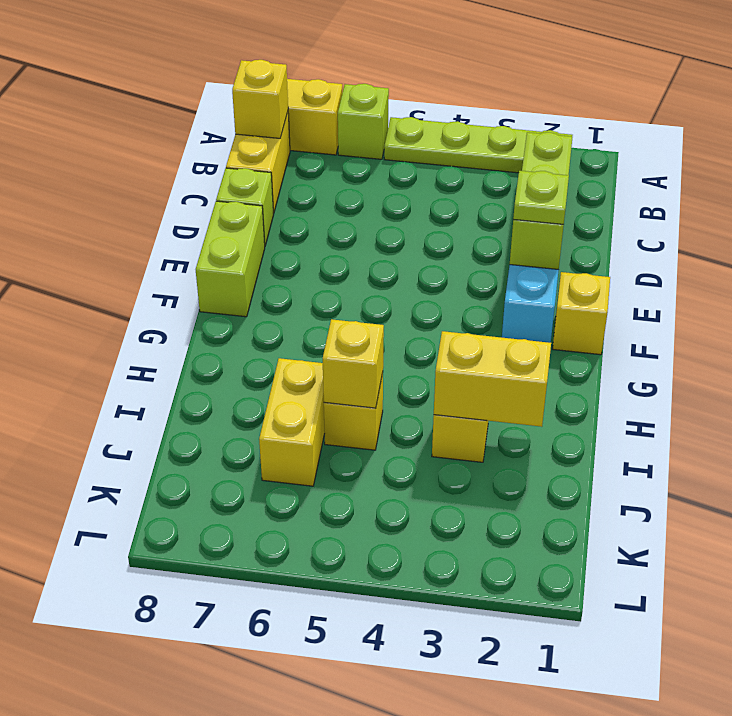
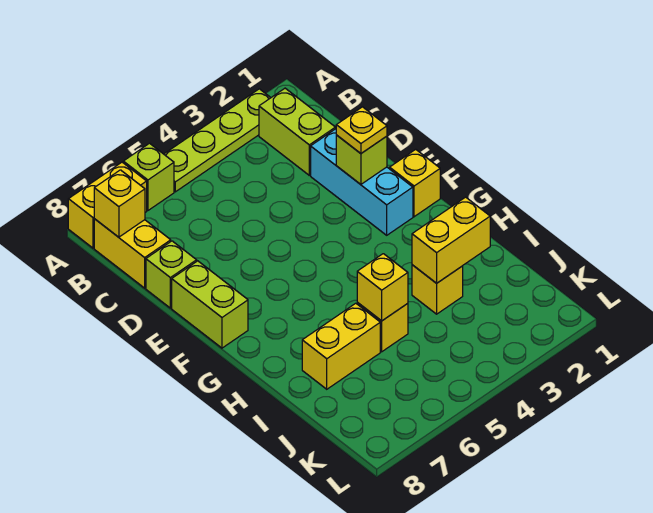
lime 1x1 plate [513,171,569,224] -> yellow 1x1 plate [336,107,387,153]
yellow 1x2 brick [259,358,325,486] -> yellow 1x2 brick turned to [302,303,380,389]

